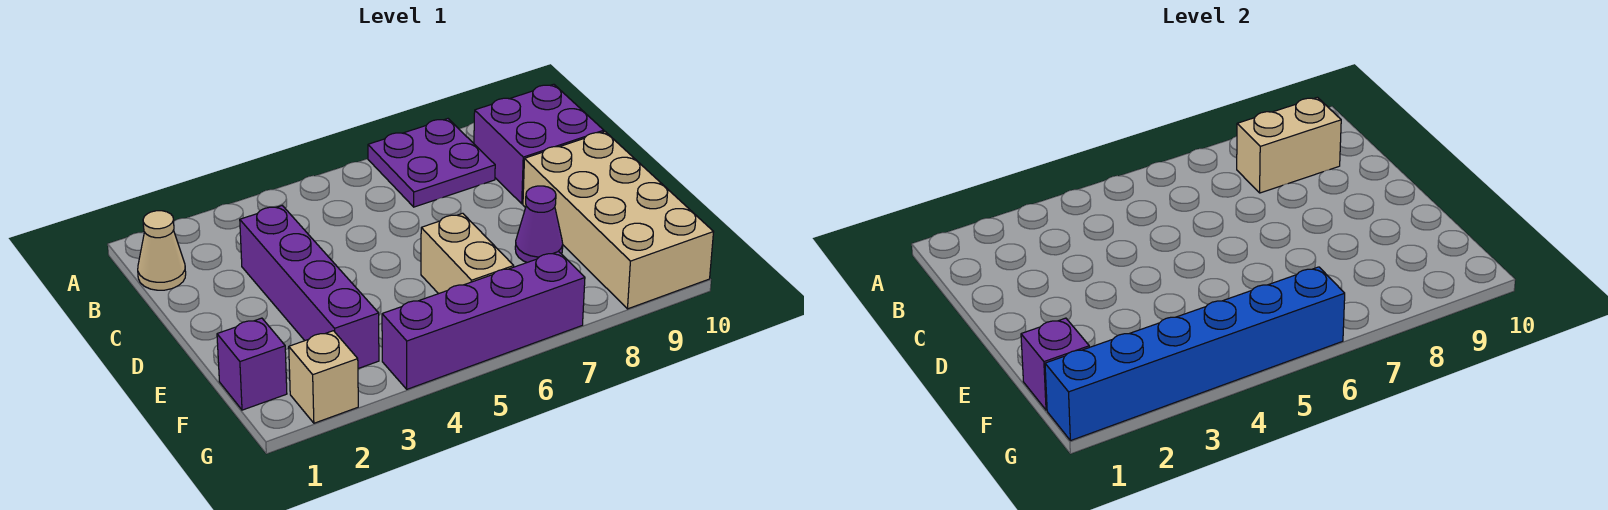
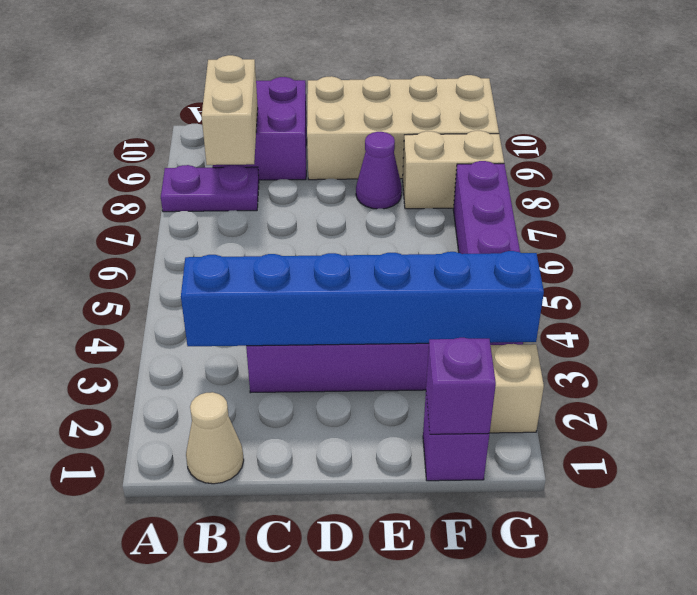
purple 2x2 plate [368,119,495,207] -> purple 1x2 plate [161,165,259,212]
tan 1x2 brick [421,213,514,294] -> tan 1x2 brick moved to [403,131,504,209]
blue 1x6 brick [1045,267,1345,441] -> blue 1x6 brick turned to [181,251,544,346]

